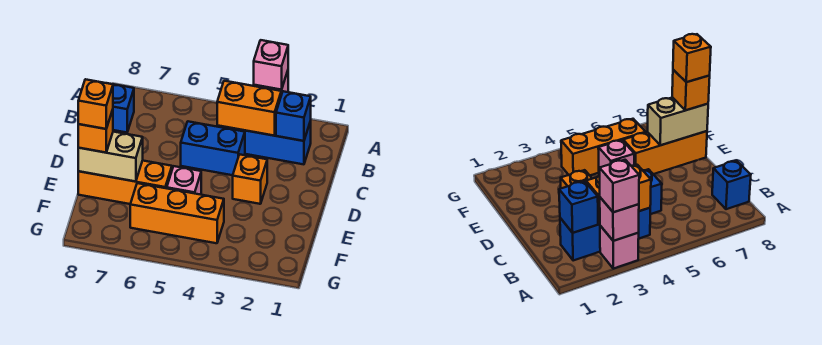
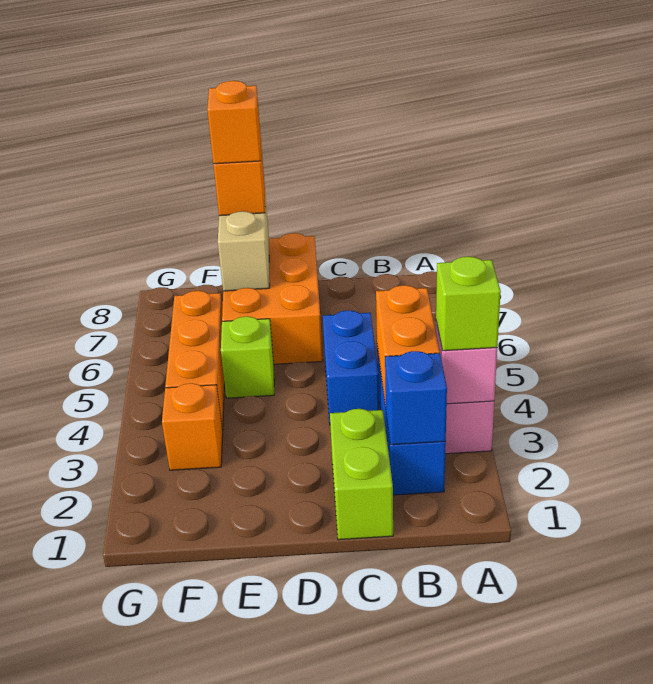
pink 1x1 brick [254,40,288,90] -> lime 1x1 brick [436,257,501,351]
blue 1x1 brick [113,84,134,133] -> none
none -> lime 1x2 brick [330,409,393,540]
orange 1x1 brick [233,154,267,204] -> orange 1x1 brick moved to [162,383,223,470]
pink 1x1 brick [167,166,201,195] -> lime 1x1 brick [221,316,274,398]
orange 1x3 brick [78,161,172,204] -> orange 2x3 brick [222,233,323,364]

